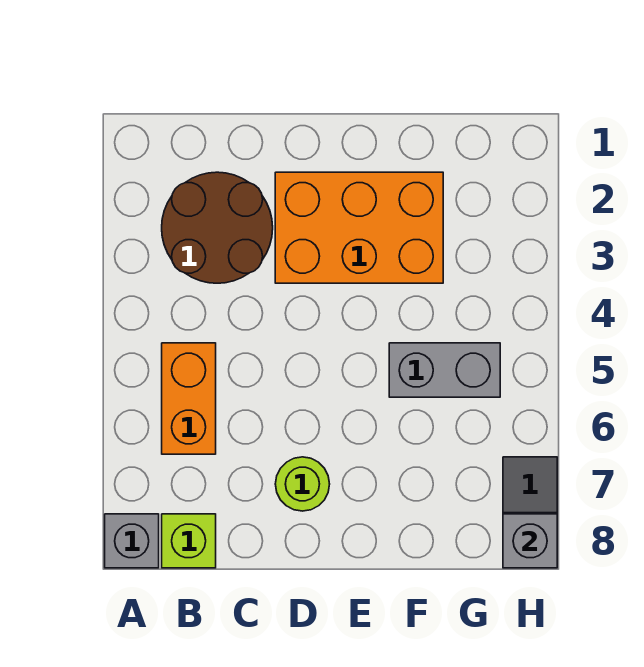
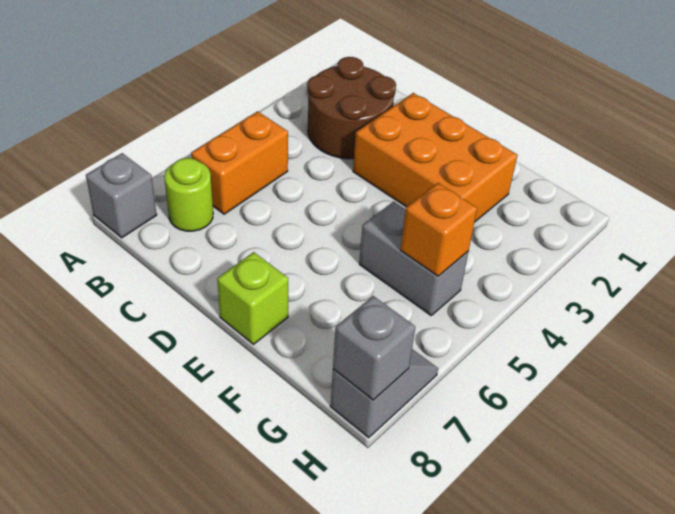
lime 1x1 brick [162,514,216,568] -> lime 1x1 brick moved to [217,252,288,344]
lime 1x1 round brick [275,457,330,511] -> lime 1x1 round brick moved to [164,158,213,231]
none -> orange 1x1 brick [401,183,477,276]

